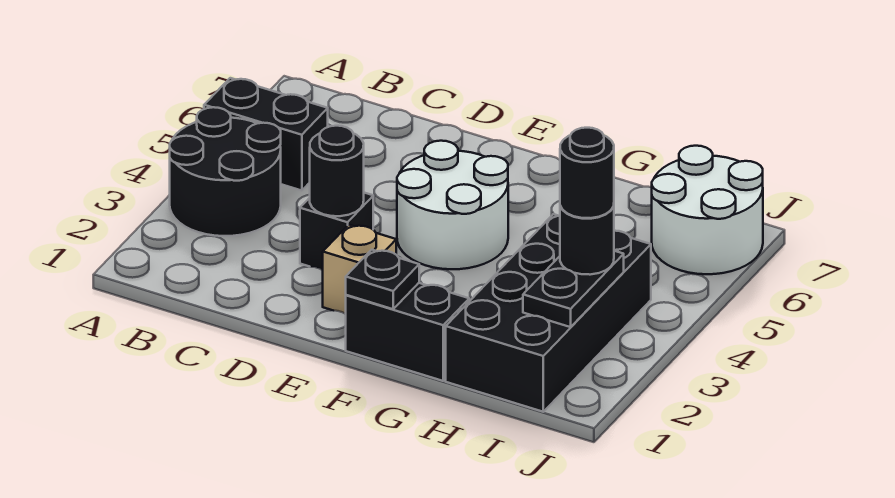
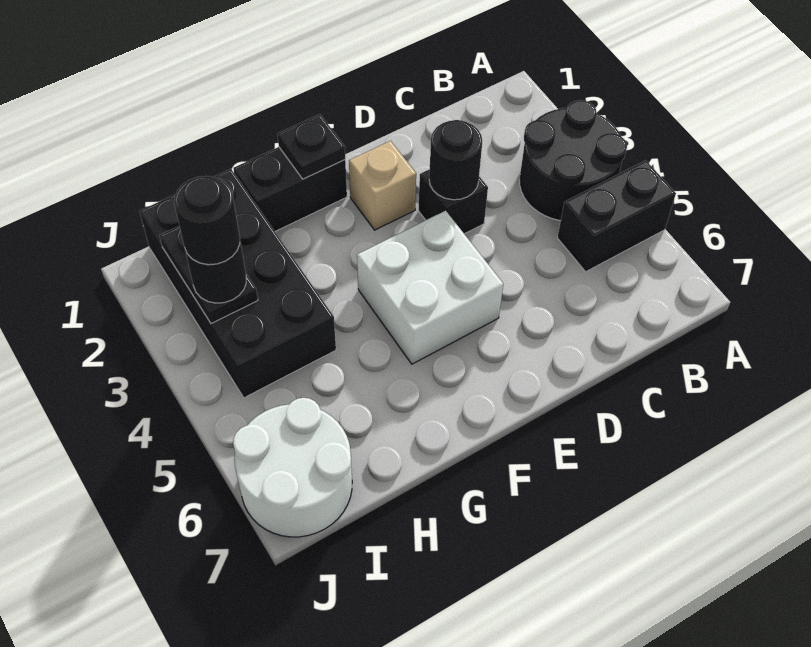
white 2x2 round brick [397,141,508,269] -> white 2x2 brick [357,211,503,364]

